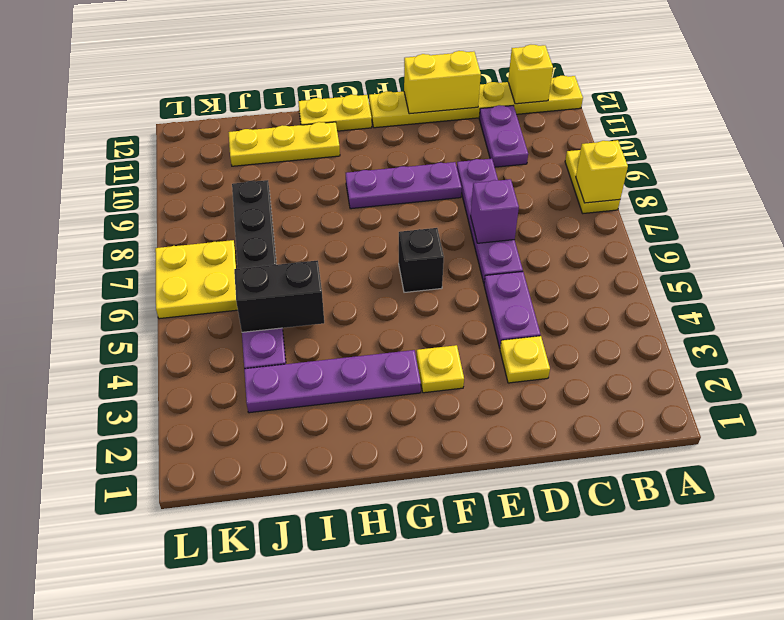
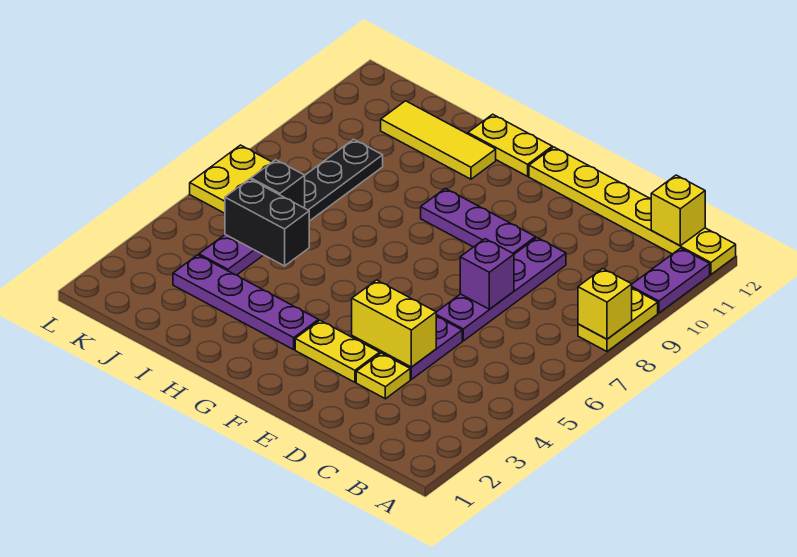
purple 1x2 plate [479,105,528,167] -> purple 1x2 plate moved to [632,248,710,313]
yellow 1x2 brick [404,51,481,114] -> yellow 1x2 brick moved to [352,280,436,367]
yellow 1x1 plate [416,345,464,393] -> yellow 1x2 plate [295,320,380,382]
black 1x1 brick [399,228,444,292] -> black 1x1 brick moved to [251,160,305,208]
yellow 1x3 plate [229,122,340,166] -> yellow 1x3 tile [381,101,496,179]

